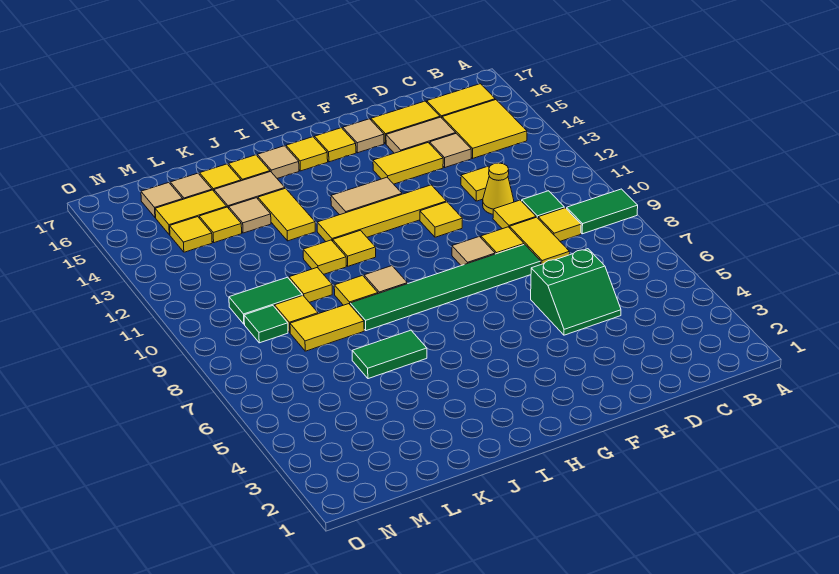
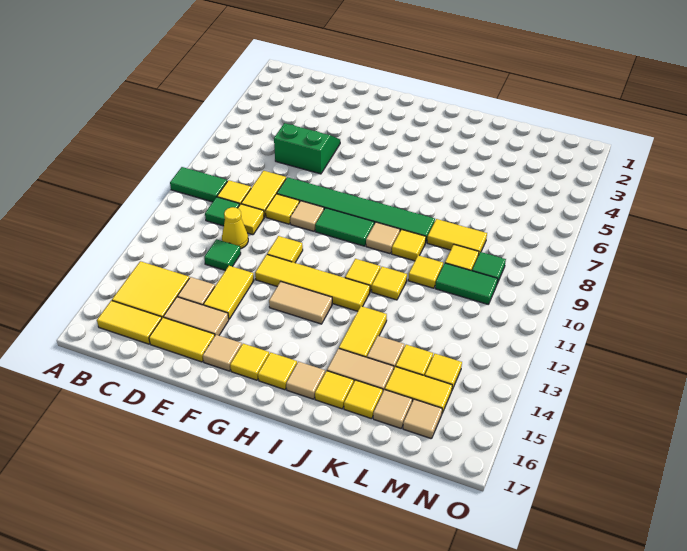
yellow 1x1 tile [461,166,489,201] -> green 1x1 tile [204,239,241,271]
yellow 1x2 tile [373,143,443,184] -> yellow 1x2 tile turned to [204,266,254,319]
green 1x2 tile [352,330,427,379] -> green 1x2 tile moved to [315,208,374,246]

